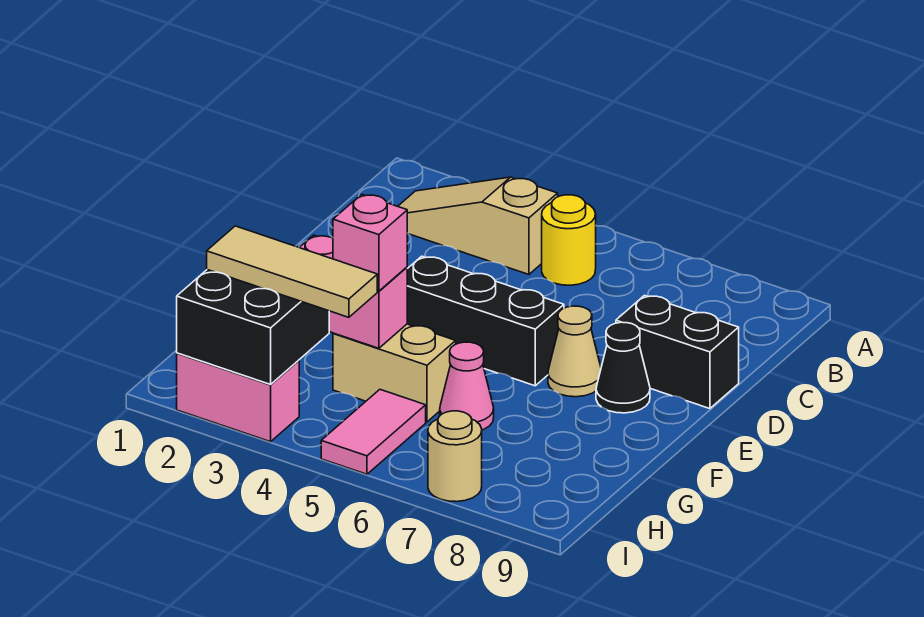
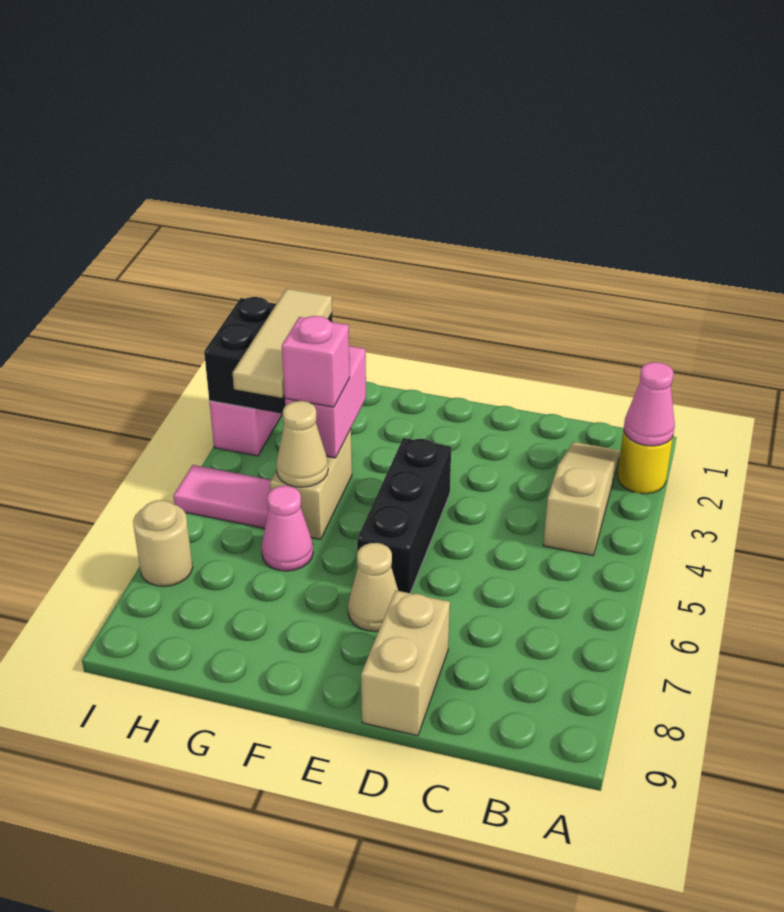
none -> pink 1x1 cone [624,362,675,446]
yellow 1x1 round brick [542,195,596,285] -> yellow 1x1 round brick moved to [618,430,673,494]
black 1x2 brick [616,295,739,409] -> tan 1x2 brick [361,590,450,736]
black 1x1 cone [596,322,650,413] -> none
none -> tan 1x1 cone [276,401,328,487]

